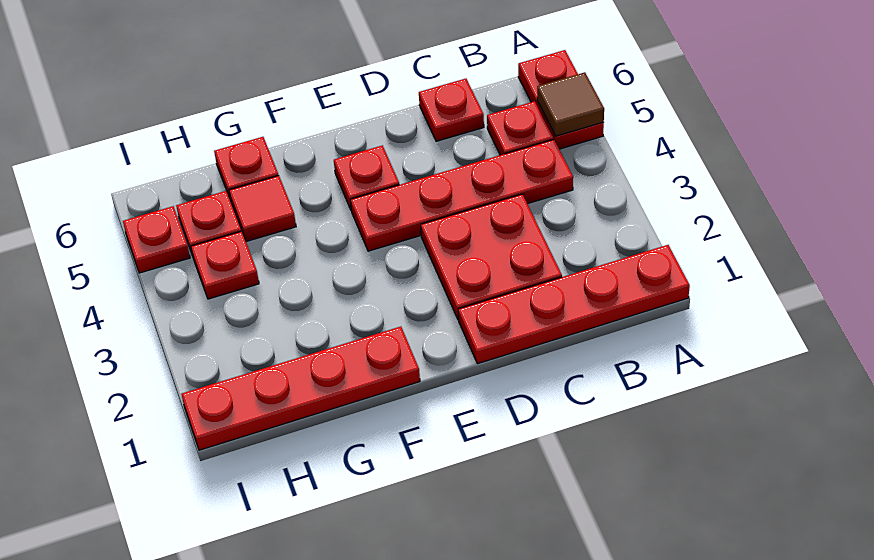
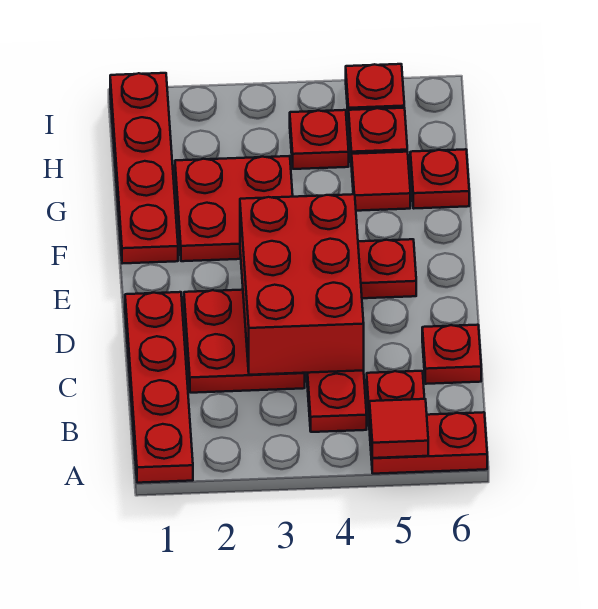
brown 1x1 tile [537,72,604,136] -> red 1x1 tile [369,399,428,458]
none -> red 2x3 brick [240,194,364,375]
none -> red 2x2 plate [175,156,293,261]

